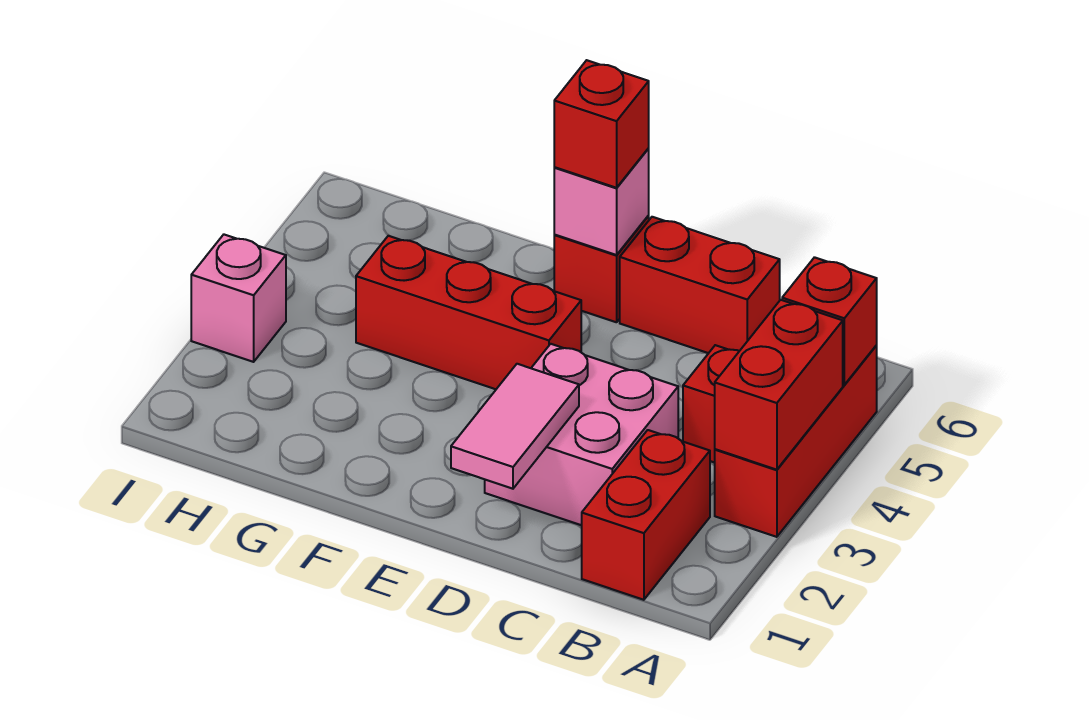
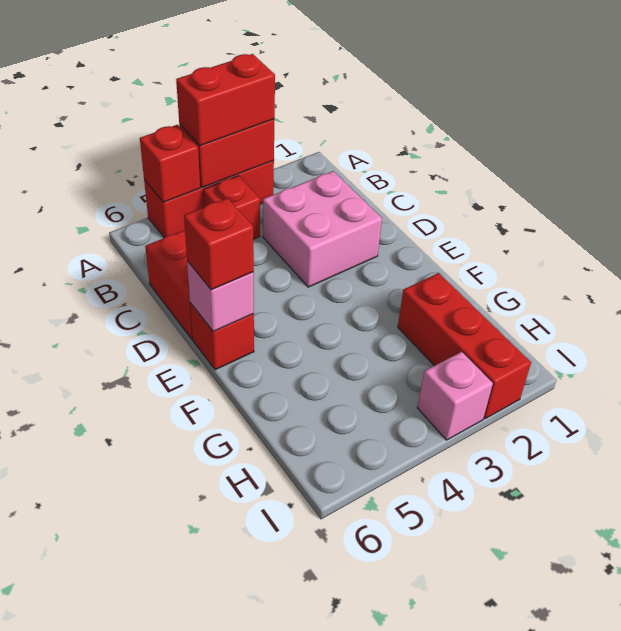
red 1x2 brick [582,430,710,600] -> red 1x2 brick moved to [176,54,275,146]
pink 1x2 tile [451,364,579,489] -> none
red 1x3 brick [356,236,581,389] -> red 1x3 brick moved to [398,273,531,419]

